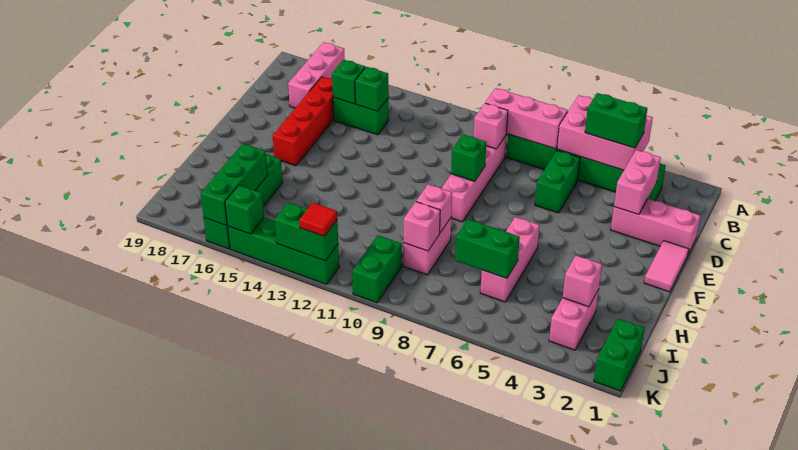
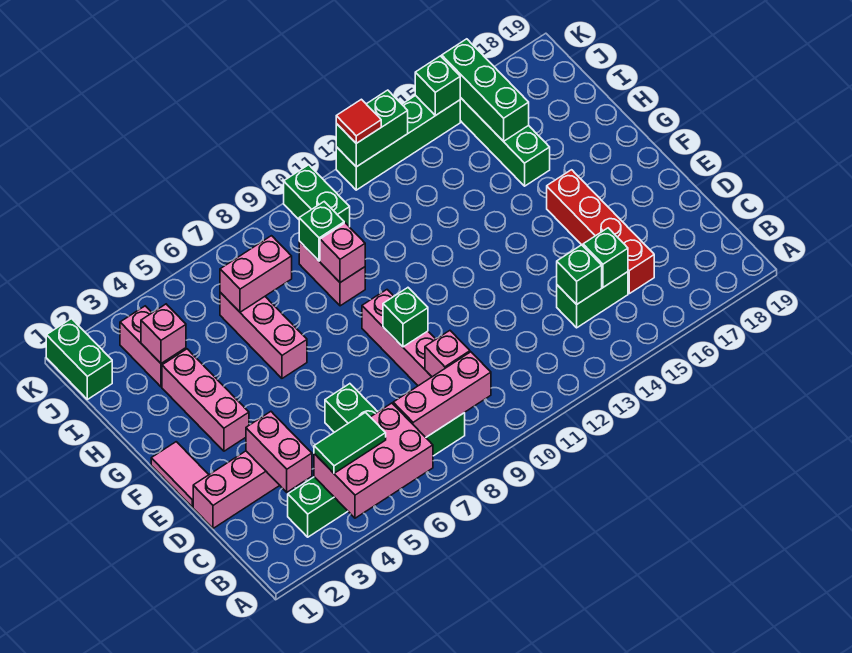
pink 1x3 brick [288,42,345,108] -> pink 1x3 brick moved to [162,349,249,451]
green 1x2 brick [585,93,647,148] -> green 1x2 tile [314,412,386,473]
green 1x2 brick [455,219,520,278] -> pink 1x2 brick [220,236,292,312]
pink 1x1 brick [404,202,440,251] -> green 1x1 brick [299,202,344,261]

